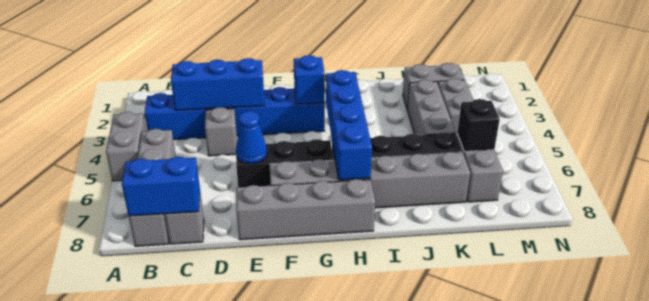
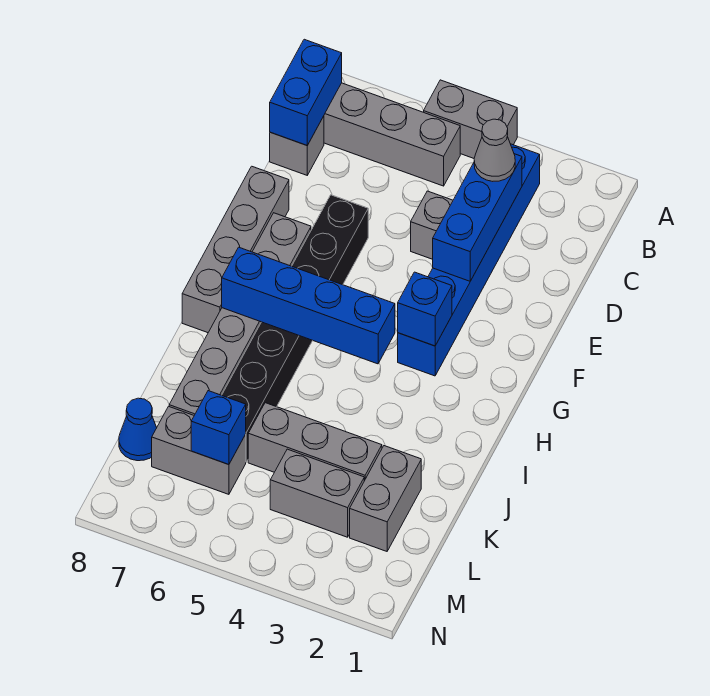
none -> grey 1x1 cone [474,119,515,181]
blue 1x1 cone [236,111,267,164] -> blue 1x1 cone moved to [119,398,157,461]
black 1x1 brick [457,99,500,151] -> blue 1x1 brick [191,391,246,465]

